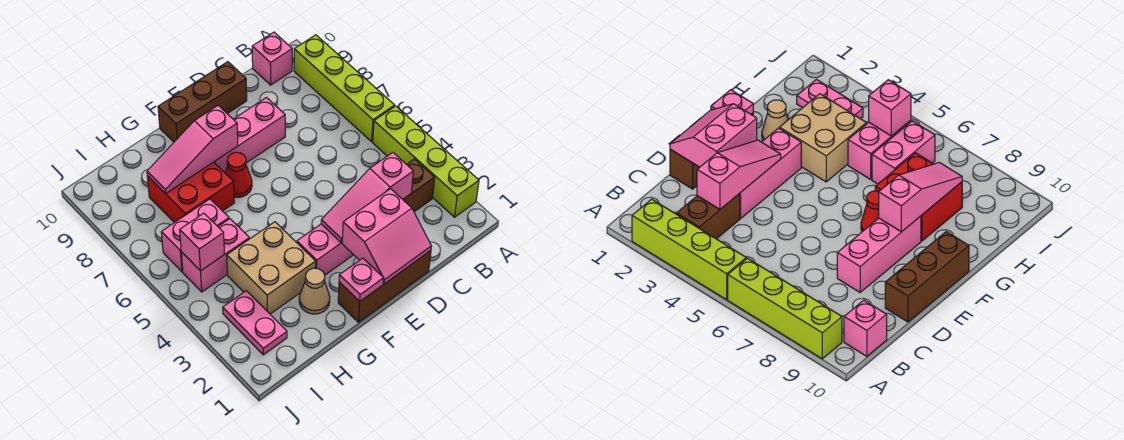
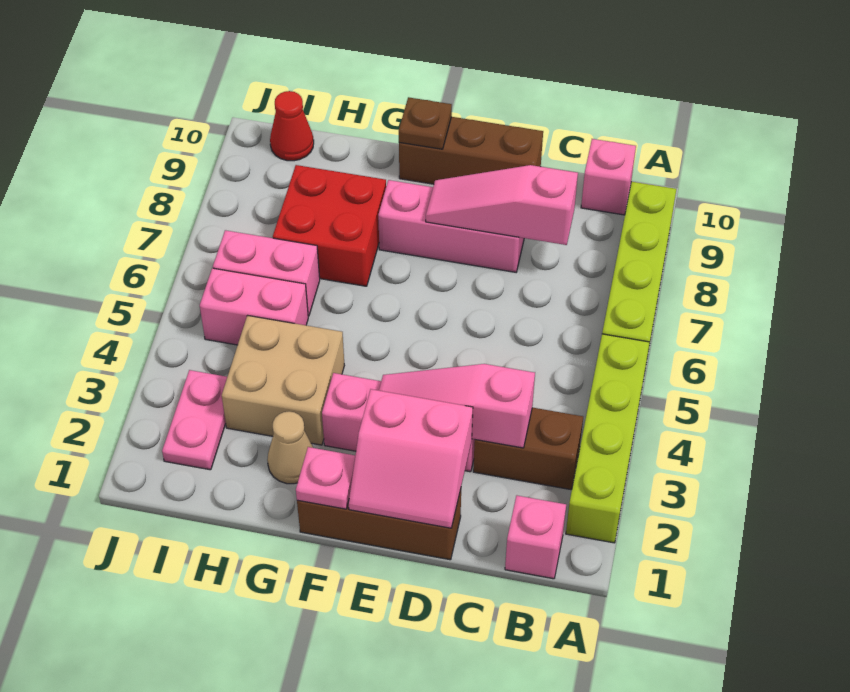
red 1x1 cone [225,152,252,197] -> red 1x1 cone moved to [270,91,314,161]
pink 1x3 slope [147,105,238,193] -> pink 1x3 slope moved to [426,165,578,245]
none -> brown 1x1 plate [399,97,452,149]
pink 1x1 brick [180,213,224,271] -> pink 1x1 brick moved to [505,496,566,579]

